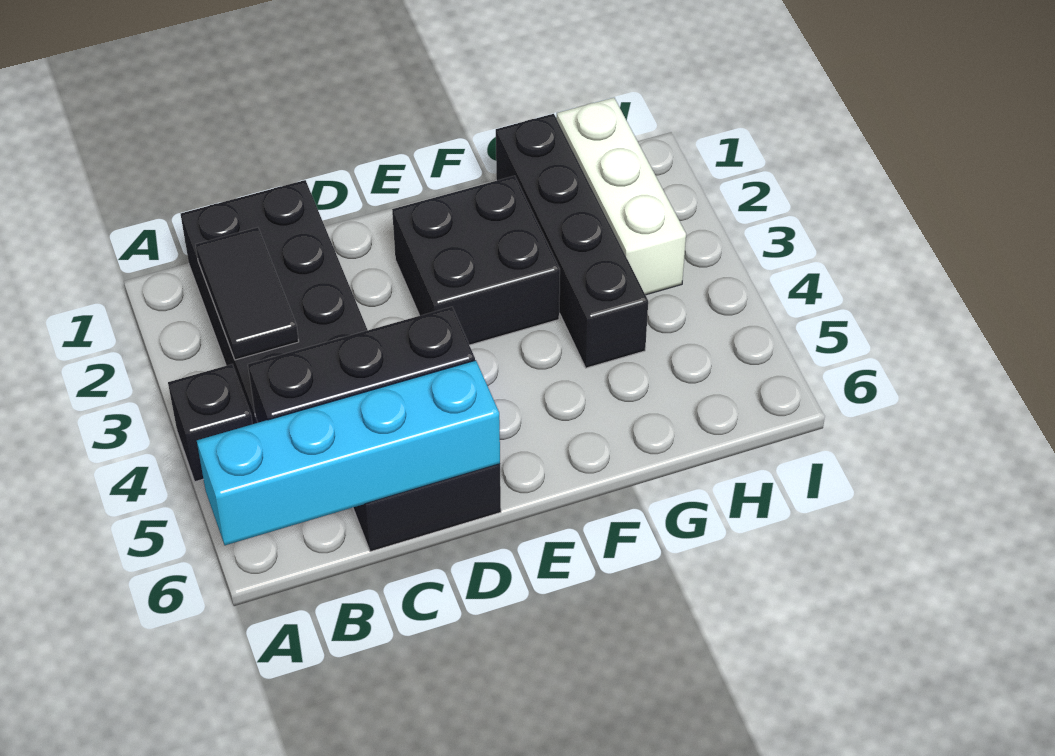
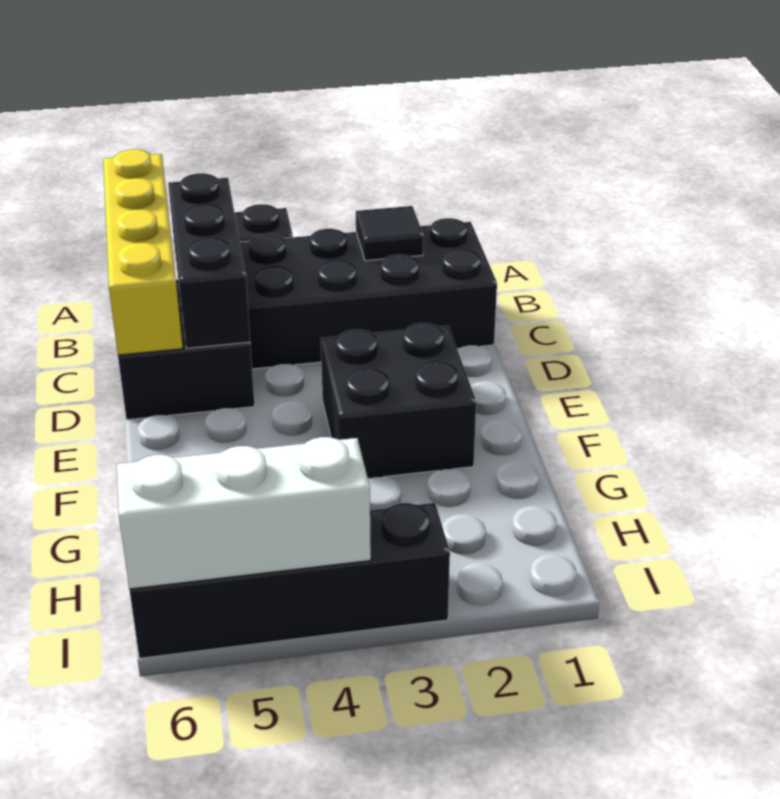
cyan 1x4 brick [197,360,500,545] -> yellow 1x4 brick [103,149,183,355]
black 1x2 tile [195,227,299,360] -> black 1x1 tile [356,206,423,261]
black 1x4 brick [496,114,648,368] -> black 1x4 brick moved to [129,503,450,659]
white 1x3 brick [557,98,686,295] -> white 1x3 brick moved to [117,437,371,589]

